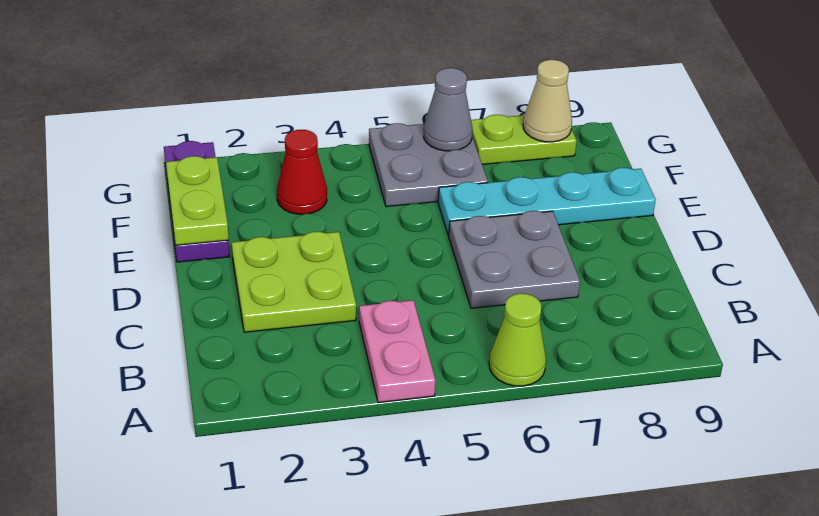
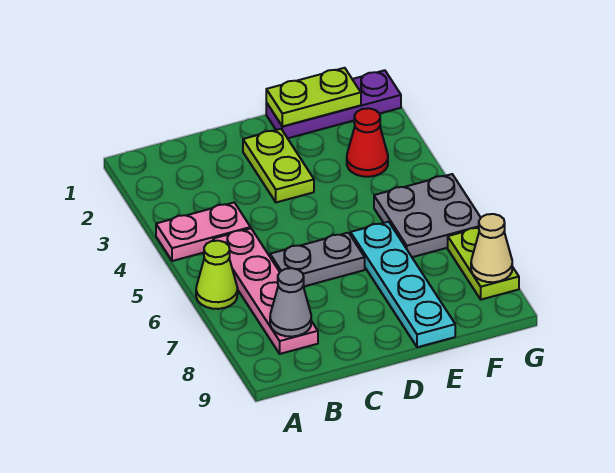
none -> pink 1x4 plate [213,229,318,354]
lime 2x2 plate [232,232,356,332] -> lime 1x2 plate [243,129,314,202]
grey 2x2 plate [449,211,580,308] -> grey 1x2 plate [270,233,365,287]
grey 1x1 cone [424,68,473,151] -> grey 1x1 cone moved to [270,268,311,337]

